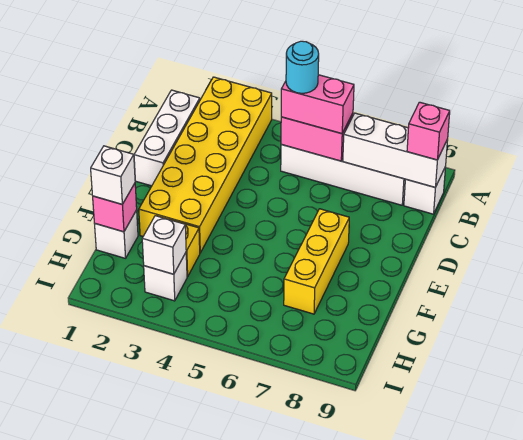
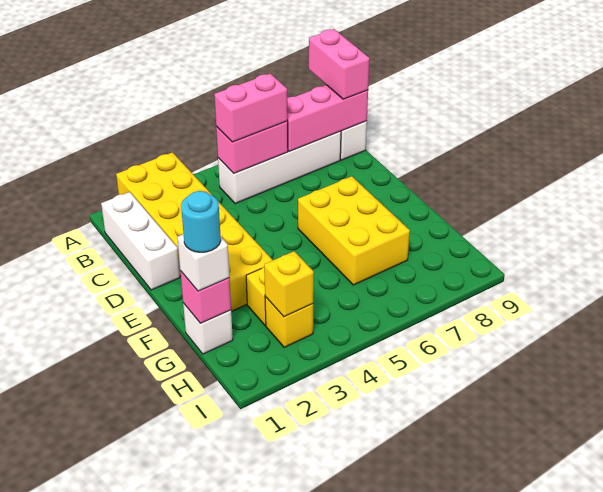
cyan 1x1 round brick [286,41,319,93] -> cyan 1x1 round brick moved to [181,191,221,252]
white 1x3 brick [343,113,448,187] -> pink 1x3 brick [287,85,368,152]
pink 1x1 brick [407,102,450,160] -> pink 1x2 brick [309,29,370,99]
yellow 1x3 brick [284,209,349,314] -> yellow 2x3 brick [298,176,410,285]
white 1x1 brick [144,253,187,301] -> yellow 1x1 brick [265,297,313,347]
white 1x1 brick [142,216,186,274] -> yellow 1x1 brick [264,251,314,317]

